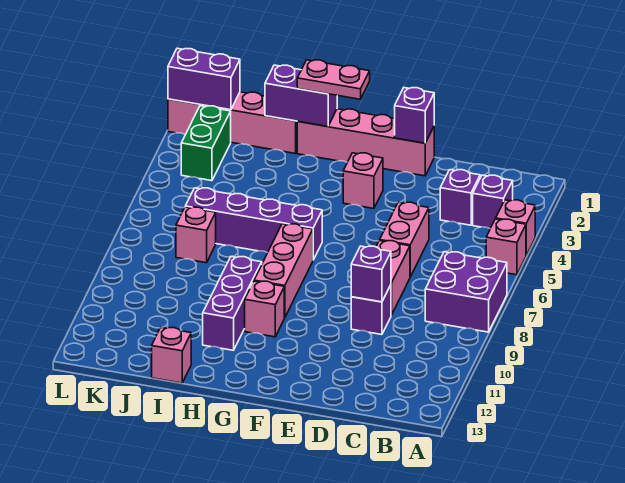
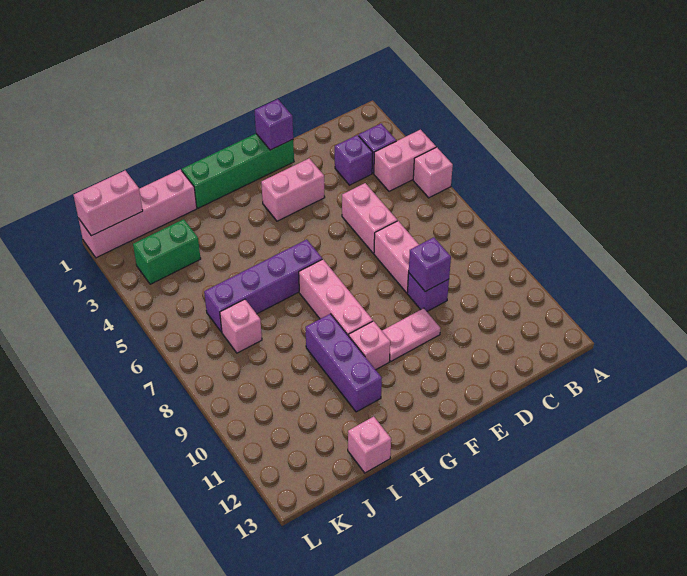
pink 1x1 brick [496,200,535,255] -> pink 1x2 brick [374,130,436,191]
purple 2x2 brick [425,252,507,332] -> none
pink 1x4 brick [297,109,434,176] -> green 1x4 brick [182,134,294,208]
pink 1x1 brick [343,153,383,209] -> pink 1x2 brick [261,158,325,221]
pink 1x2 plate [297,60,370,99] -> pink 1x2 plate moved to [382,308,441,361]
purple 1x2 brick [265,65,337,126] -> none
purple 1x2 brick [168,48,240,110] -> pink 1x2 brick [74,170,143,236]
green 1x2 brick [181,106,231,181] -> green 1x2 brick turned to [133,219,201,284]

